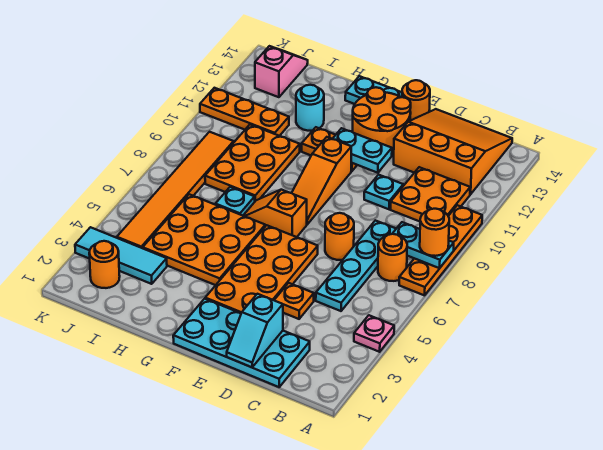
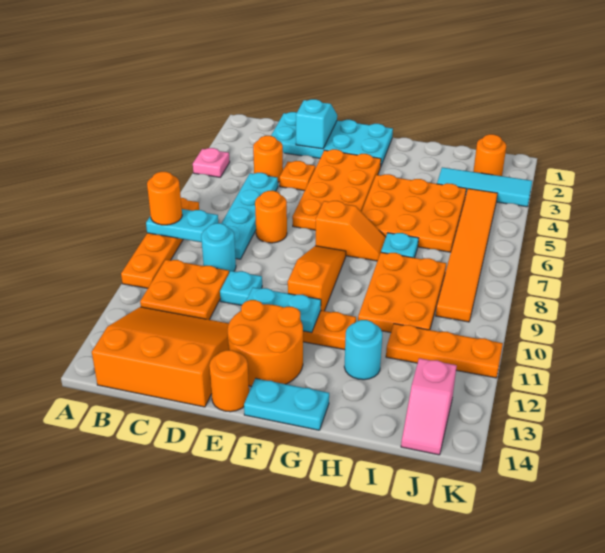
orange 1x1 round brick [378,234,407,281] -> orange 1x1 round brick moved to [253,136,283,182]
orange 3x3 slope [394,109,512,194] -> orange 3x3 slope turned to [92,307,229,407]
none -> cyan 1x1 round brick [201,223,236,273]

